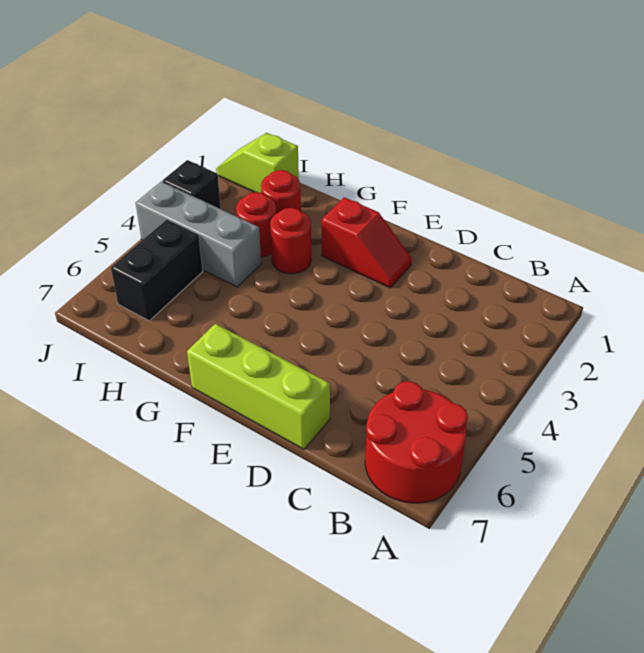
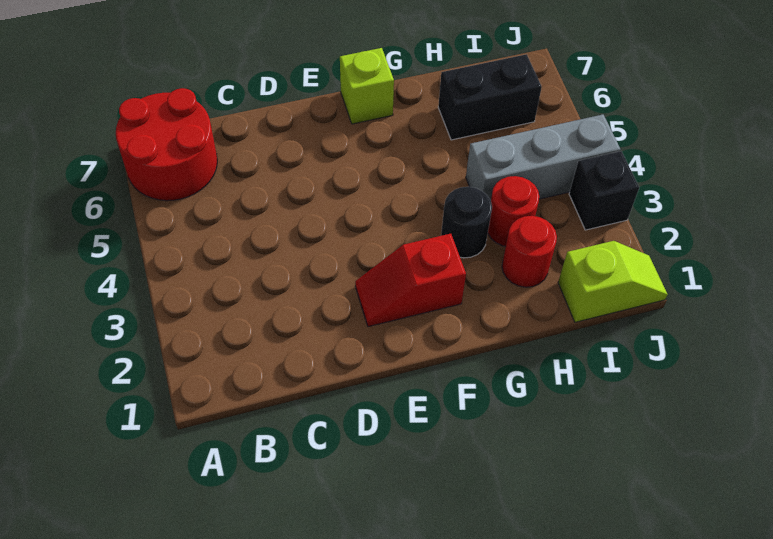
lime 1x3 brick [187,324,330,449] -> lime 1x1 brick [340,48,394,124]
red 1x1 round brick [270,208,311,274] -> black 1x1 round brick [441,187,492,258]
black 1x2 brick [111,219,203,321] -> black 1x2 brick turned to [438,54,542,140]

